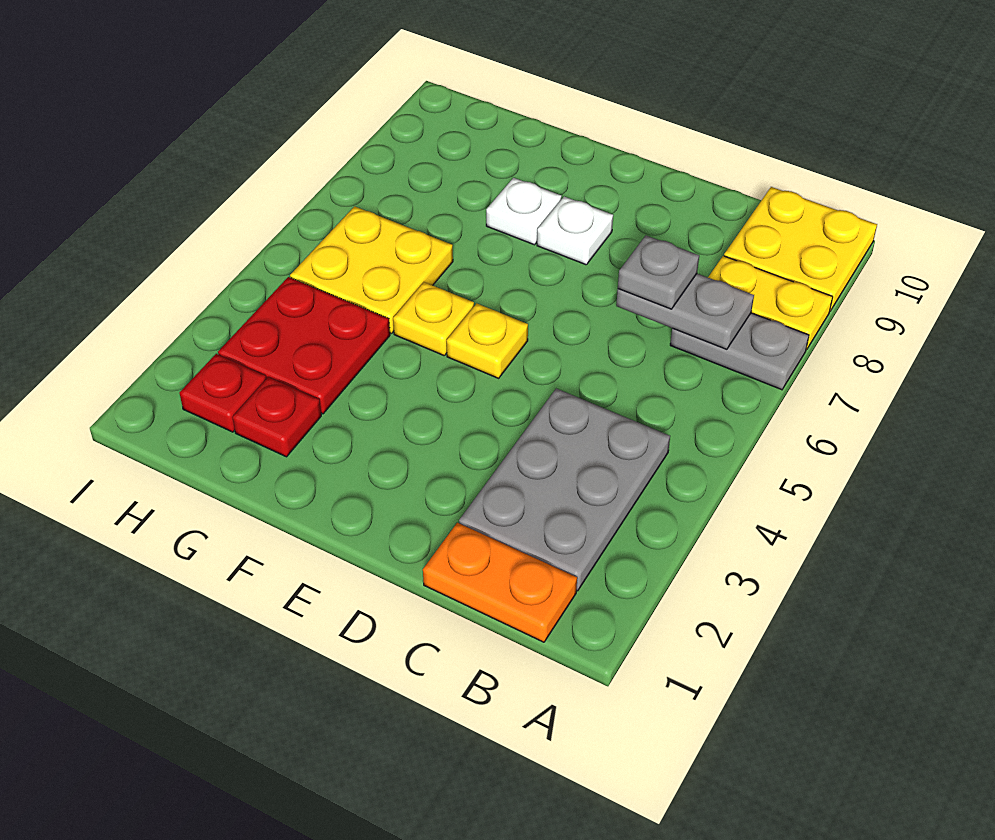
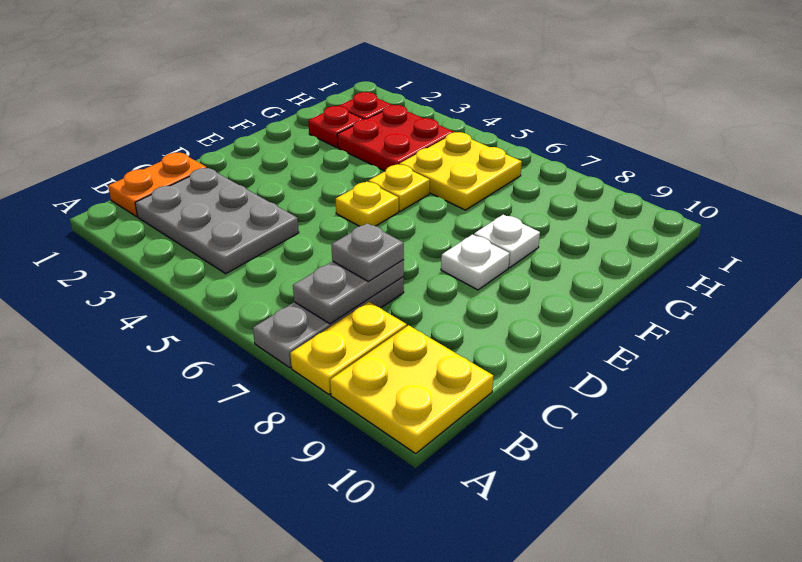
grey 1x2 plate [670,313,809,390] -> grey 1x3 plate [253,277,404,368]

